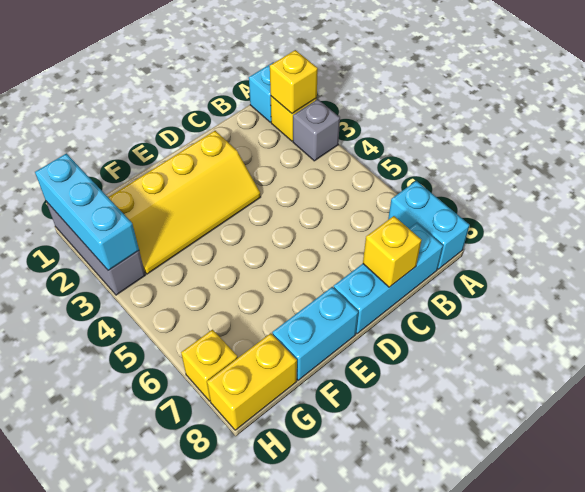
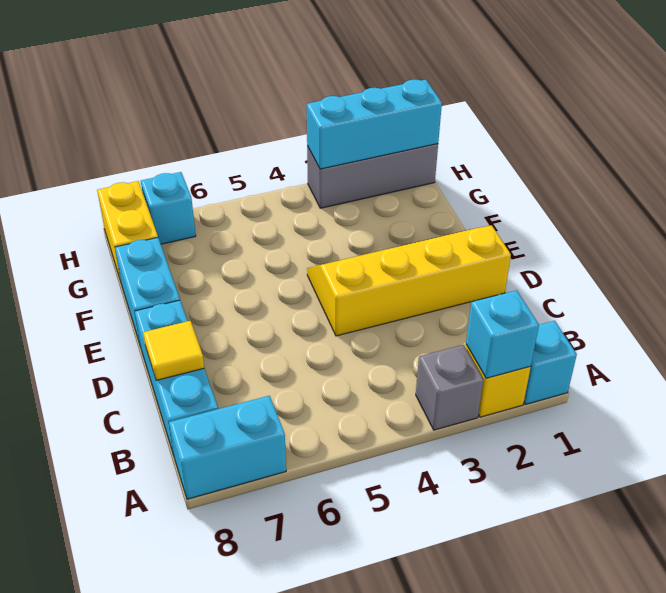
yellow 1x1 brick [270,50,318,114] -> cyan 1x1 brick [466,290,539,378]
yellow 1x1 brick [363,216,422,287] -> yellow 1x1 tile [143,321,204,380]
yellow 2x4 slope [108,131,261,274] -> yellow 2x4 slope turned to [307,225,511,336]
yellow 1x1 brick [181,330,238,401] -> cyan 1x1 brick [141,172,196,244]

